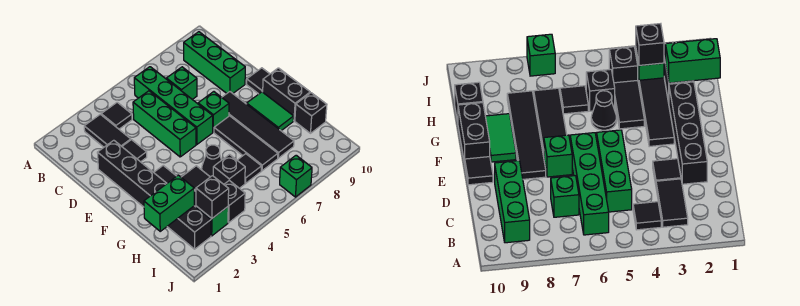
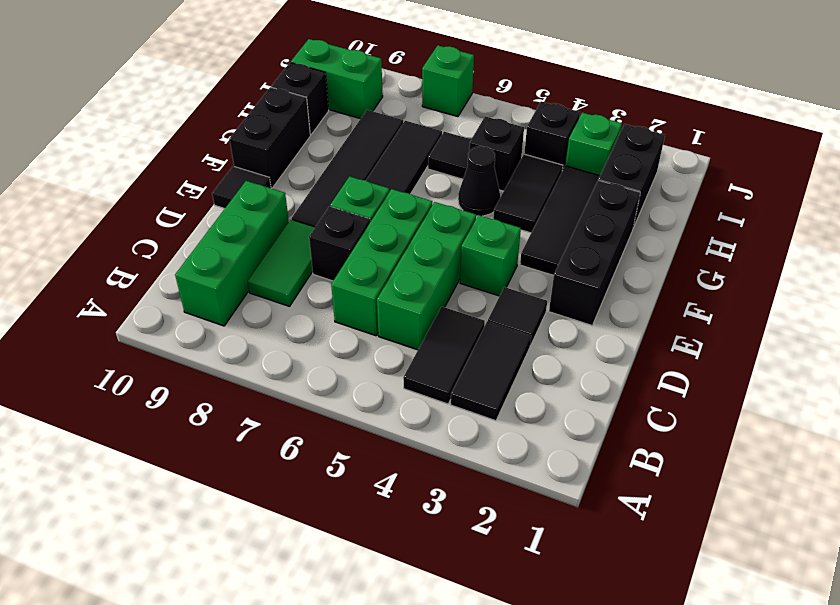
black 1x1 tile [101,102,132,129] -> black 1x2 tile [403,307,485,404]
green 1x4 brick [134,67,213,144] -> green 1x3 brick [331,189,432,336]
green 1x1 brick [166,67,197,100] -> green 1x1 brick moved to [460,215,521,296]
black 1x4 brick [97,140,167,207] -> black 1x3 brick [549,180,640,325]
green 1x2 tile [247,92,294,131] -> green 1x2 tile moved to [248,220,315,306]
green 1x2 brick [144,175,194,231] -> green 1x2 brick moved to [291,39,383,119]
black 1x1 brick [196,176,229,218] -> black 1x1 brick moved to [309,206,370,281]

